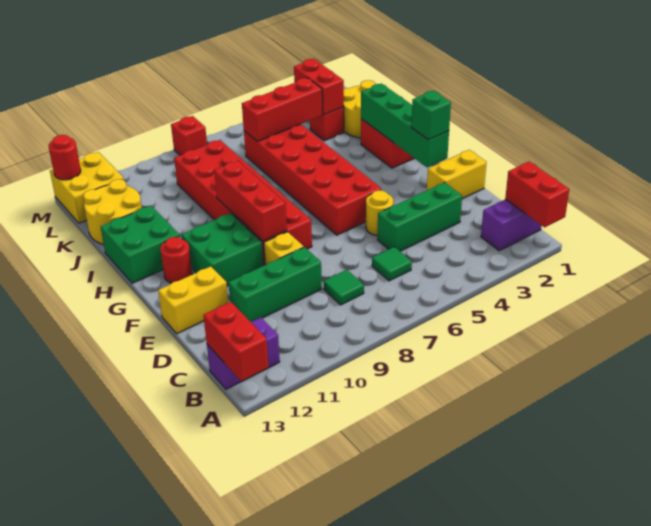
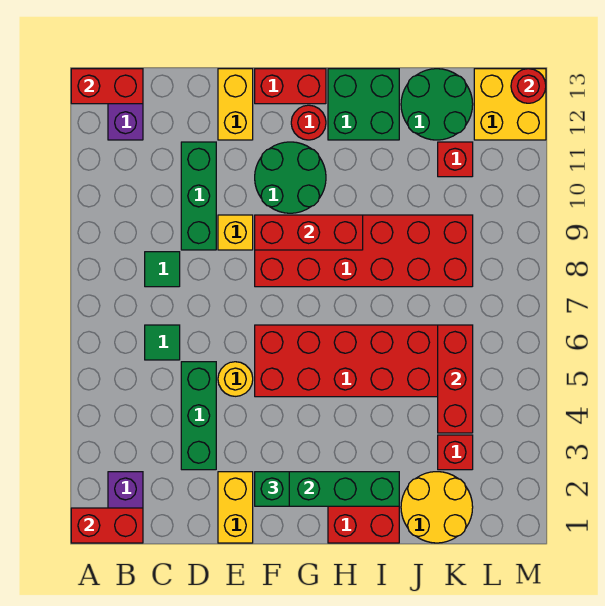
green 2x2 brick [181,213,263,286] -> green 2x2 round brick [255,142,326,213]
yellow 2x2 round brick [83,179,142,244] -> green 2x2 round brick [401,69,473,140]
red 1x2 brick [294,59,344,115] -> red 1x2 brick moved to [255,69,326,104]
red 1x1 brick [171,116,207,155] -> red 1x1 brick moved to [438,142,473,177]

